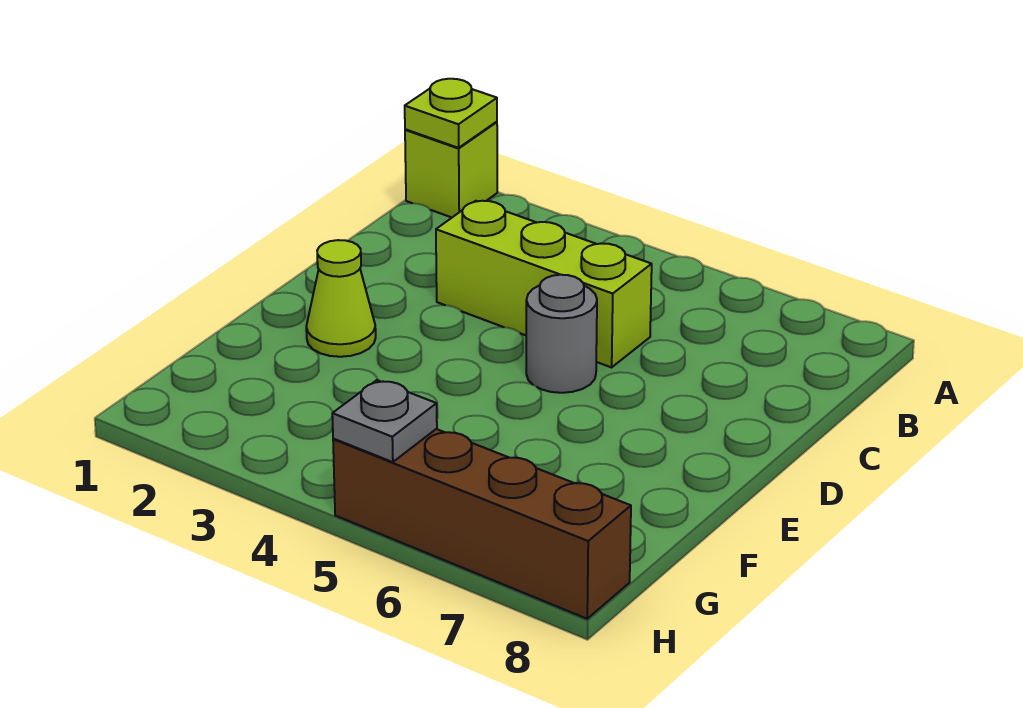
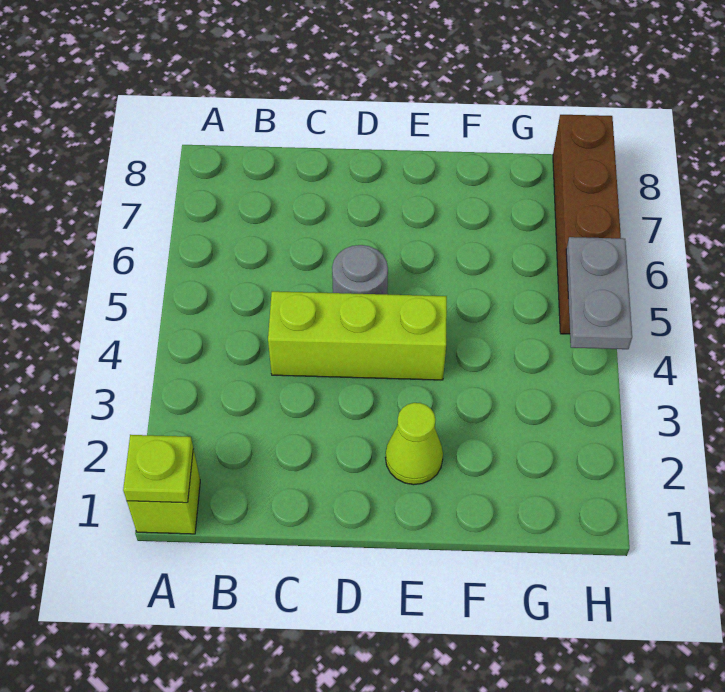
lime 1x3 brick [436,201,652,367] -> lime 1x3 brick turned to [268,291,447,380]
grey 1x1 plate [332,380,437,462] -> grey 1x2 plate [566,237,632,349]

